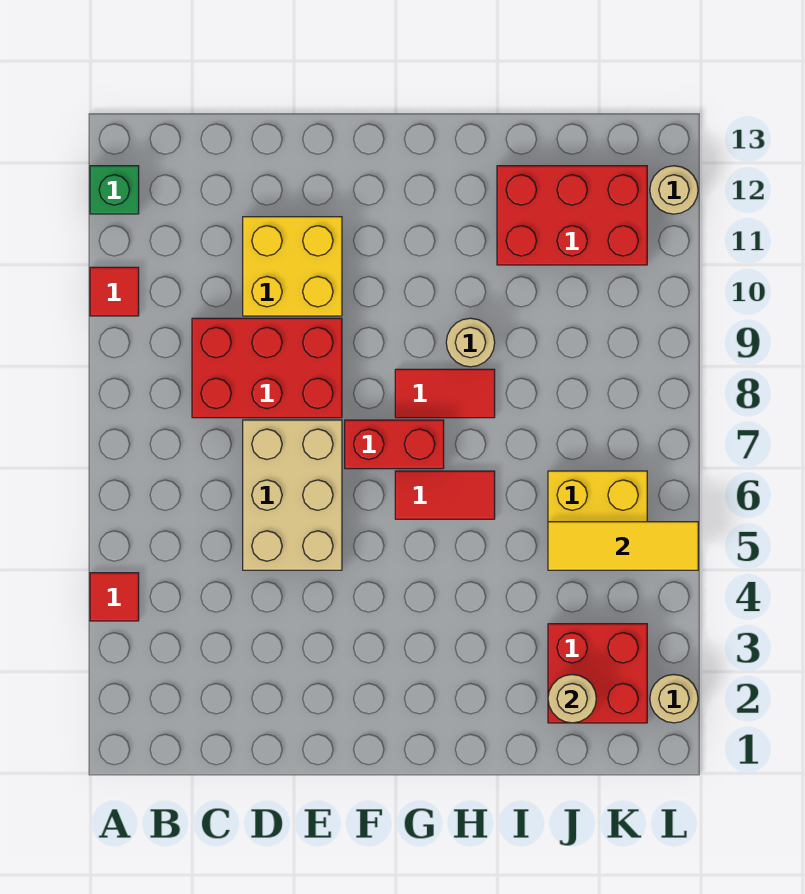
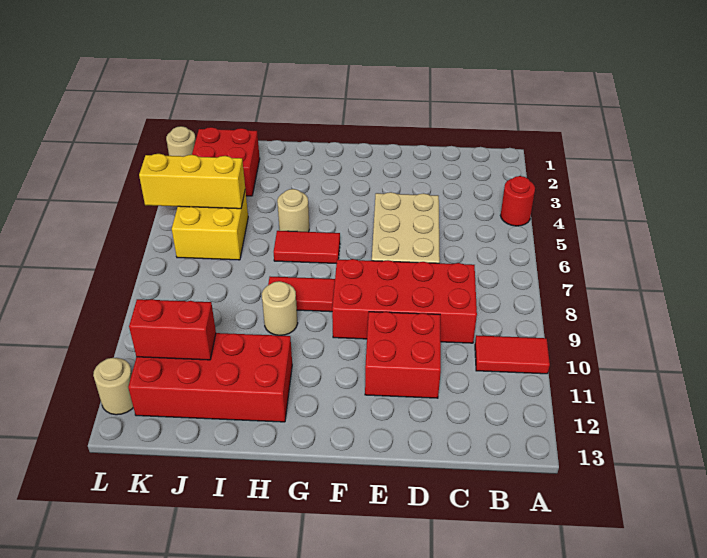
red 1x1 tile [90,573,139,621] -> red 1x1 round brick [501,176,535,226]
red 1x1 tile [90,267,139,316] -> red 1x2 tile [475,335,550,374]
green 1x1 brick [90,166,139,214] -> none
red 2x3 brick [192,318,342,418] -> red 2x4 brick [332,259,477,343]
yellow 2x2 brick [243,217,342,316] -> red 2x2 brick [365,312,441,398]
red 1x2 brick [345,420,444,469] -> red 1x2 brick moved to [129,299,216,360]
red 2x3 brick [497,166,647,265] -> red 2x4 brick [128,333,292,422]
tan 1x1 round brick [548,674,596,723] -> tan 1x1 round brick moved to [277,189,309,232]
yellow 1x3 tile [548,522,698,570] -> yellow 1x3 brick [139,154,245,209]

